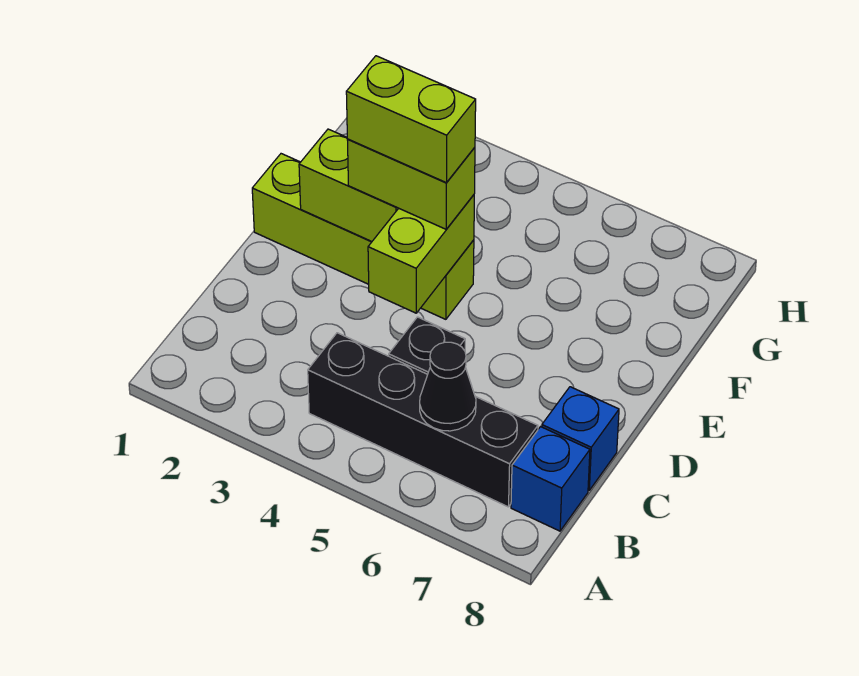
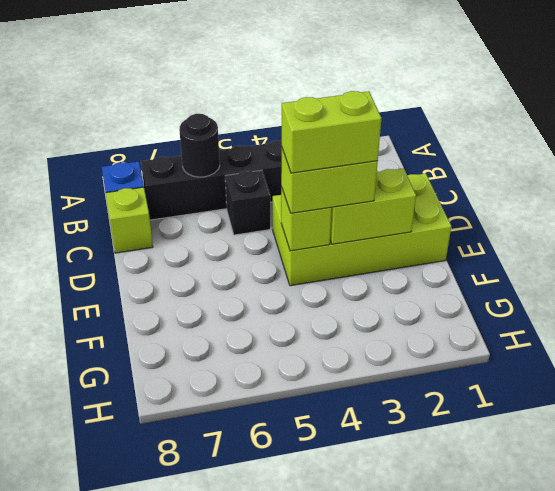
black 1x1 cone [420,342,476,431] -> black 1x1 round brick [179,114,220,177]
blue 1x1 brick [542,387,619,490] -> lime 1x1 brick [106,187,153,253]
lime 1x2 brick [368,195,474,313] -> lime 1x1 brick [281,187,332,251]
lime 1x4 brick [252,154,474,319] -> lime 2x4 brick [273,173,451,286]

